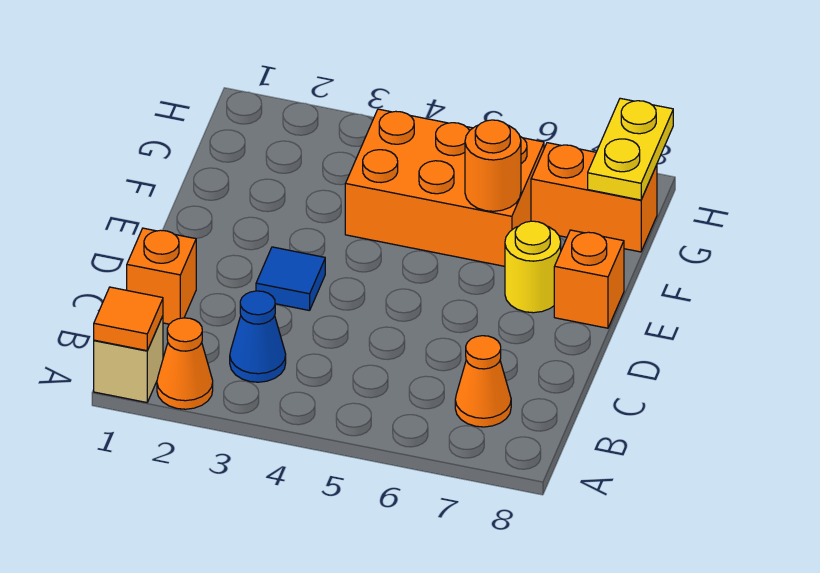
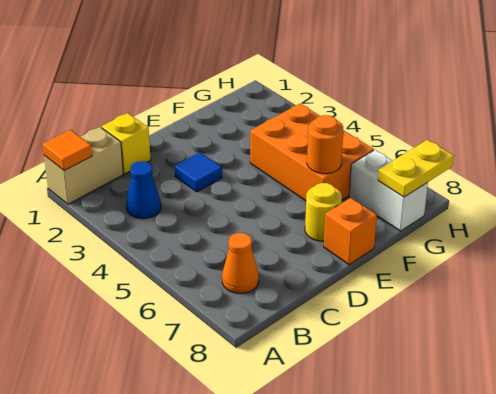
tan 1x1 brick [94,316,163,402] -> tan 1x2 brick [44,127,123,204]
orange 1x1 cone [157,318,213,409] -> none
orange 1x1 brick [127,228,196,324] -> yellow 1x1 brick [102,113,151,174]
orange 1x2 brick [531,143,657,252] -> white 1x2 brick [349,150,428,231]

